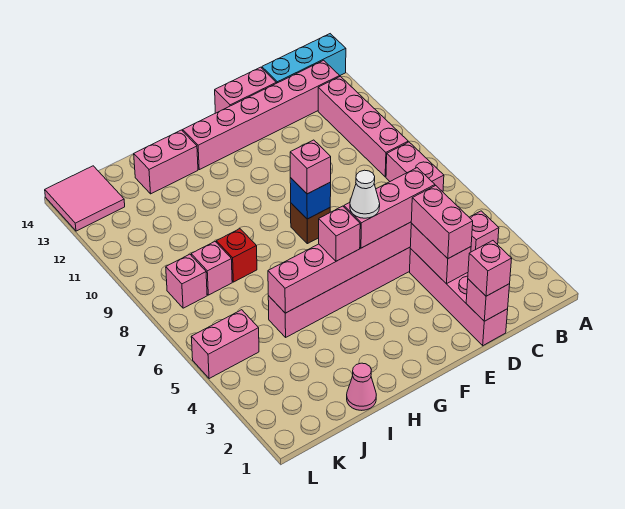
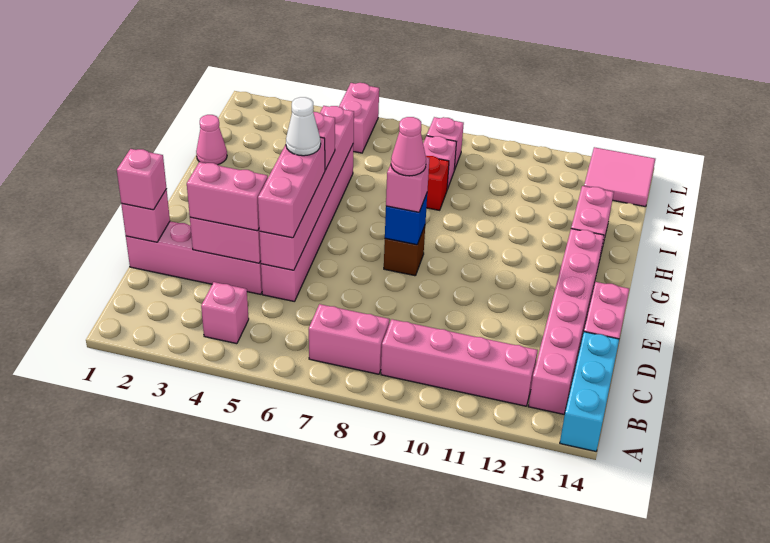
none -> pink 1x1 cone [391,117,426,176]

